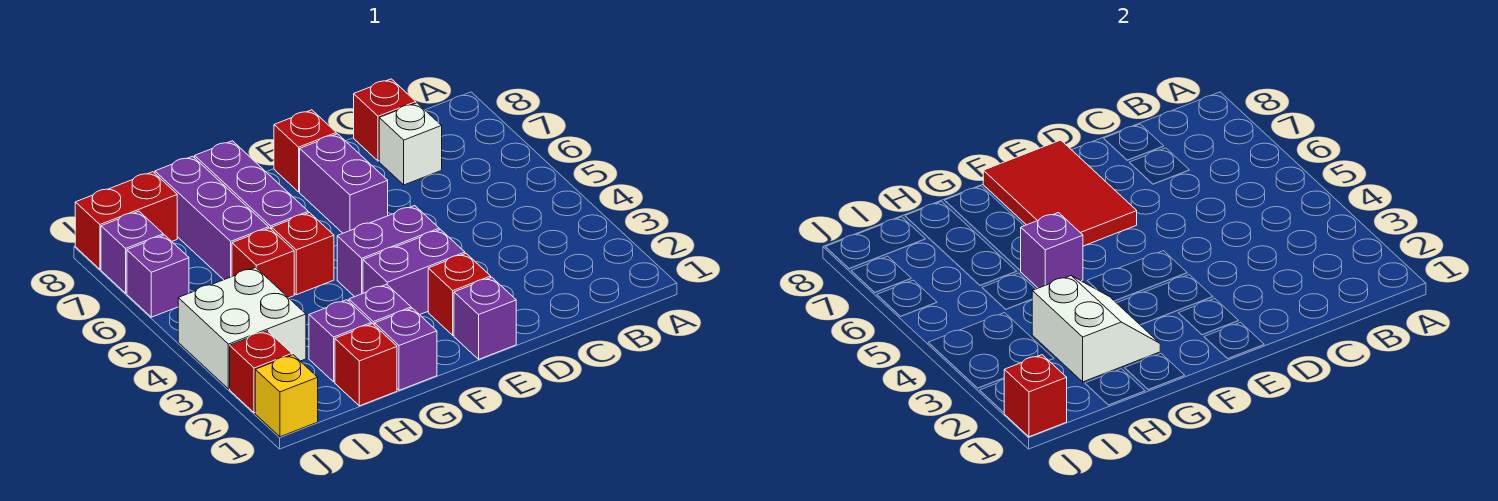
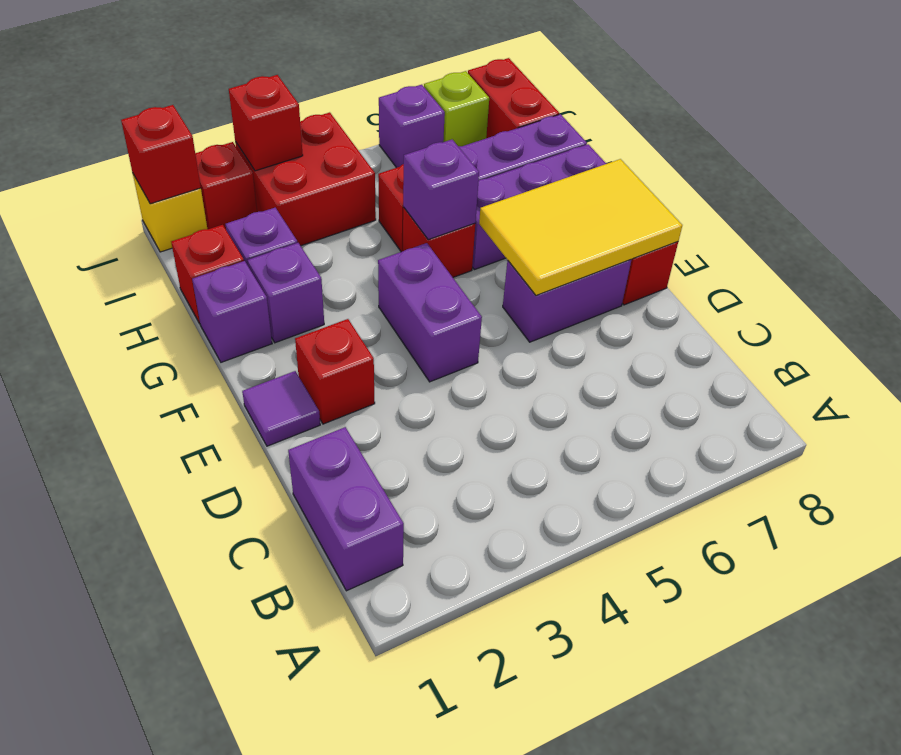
white 1x1 brick [379,103,442,185] -> none
red 1x1 brick [354,79,416,161] -> red 1x1 brick moved to [229,75,303,171]
purple 1x1 brick [454,277,516,359] -> purple 1x1 tile [242,371,320,446]
purple 1x2 brick [363,229,465,315] -> purple 1x2 brick moved to [288,427,404,591]
red 2x3 tile [983,140,1137,246] -> yellow 2x3 tile [479,159,682,295]
white 2x2 slope [1032,276,1160,382] -> none
white 2x2 brick [178,267,306,389] -> red 2x2 brick [235,112,376,246]
purple 1x1 brick [101,211,163,293] -> lime 1x1 brick [424,71,489,146]

